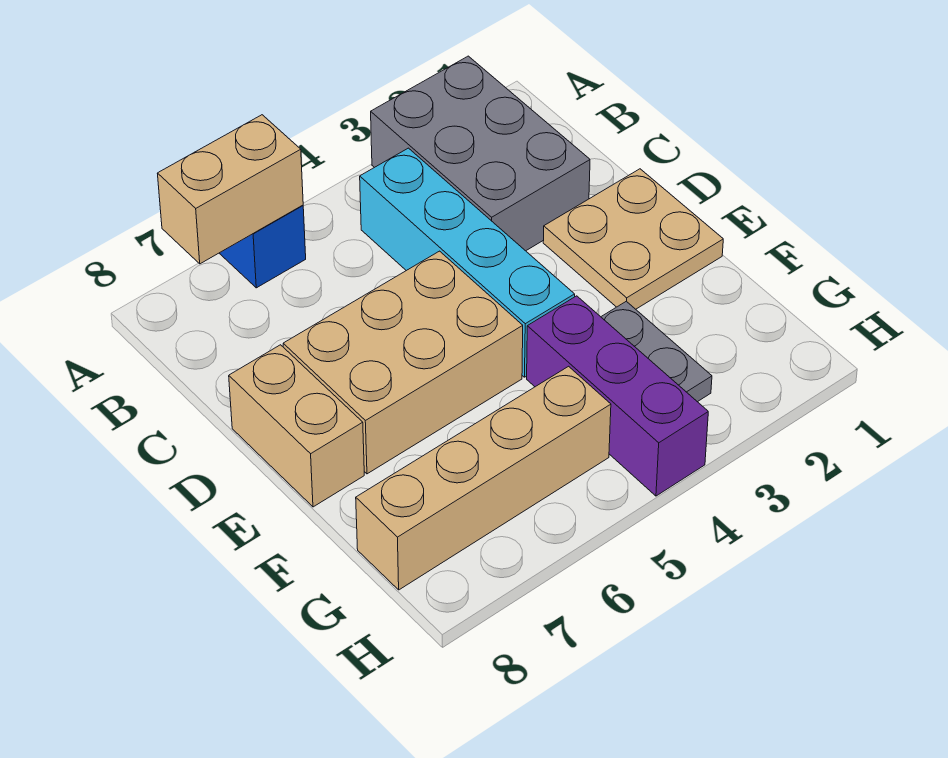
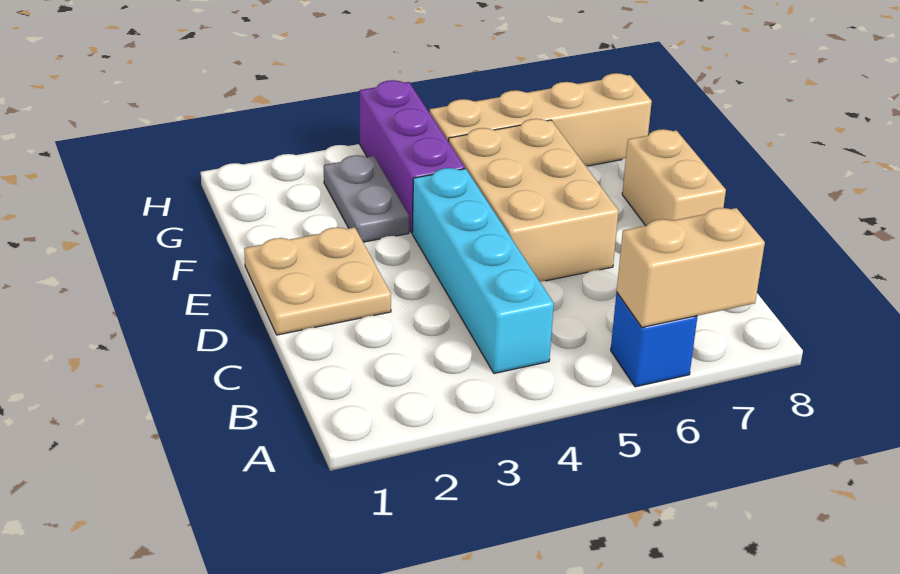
grey 2x3 brick [371,56,590,251] -> none
tan 2x3 brick [283,251,523,474] -> tan 2x3 brick turned to [448,119,619,281]

